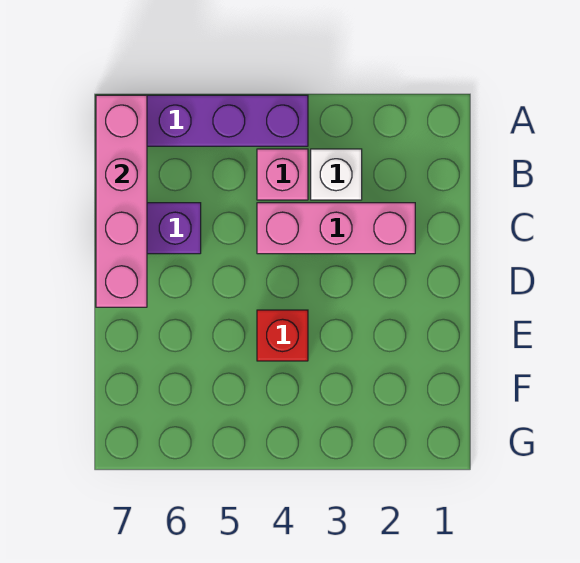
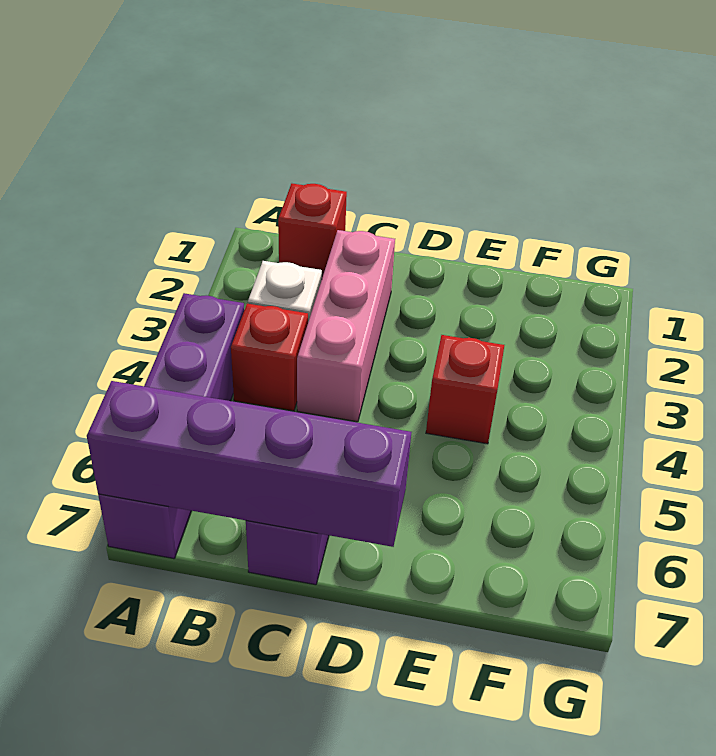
pink 1x4 brick [96,95,147,307] -> purple 1x4 brick [87,381,411,547]
none -> red 1x1 brick [278,184,347,278]
pink 1x1 brick [257,149,308,200] -> red 1x1 brick [231,304,308,411]

